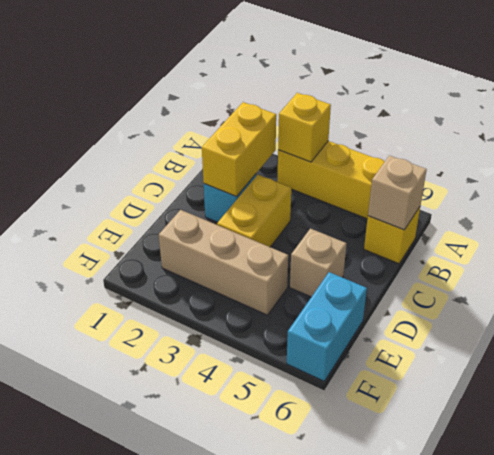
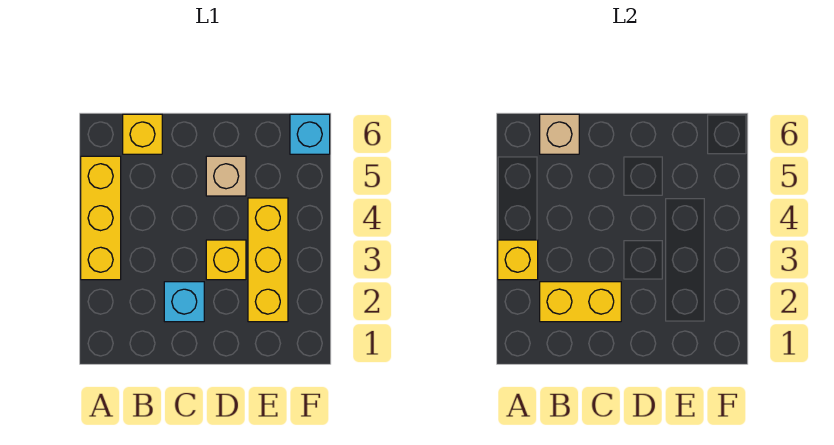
yellow 1x2 brick [217,175,291,247] -> yellow 1x1 brick [206,240,246,280]
tan 1x3 brick [159,210,288,315] -> yellow 1x3 brick [248,198,288,322]
cyan 1x2 brick [287,272,367,381] -> cyan 1x1 brick [290,114,330,154]

